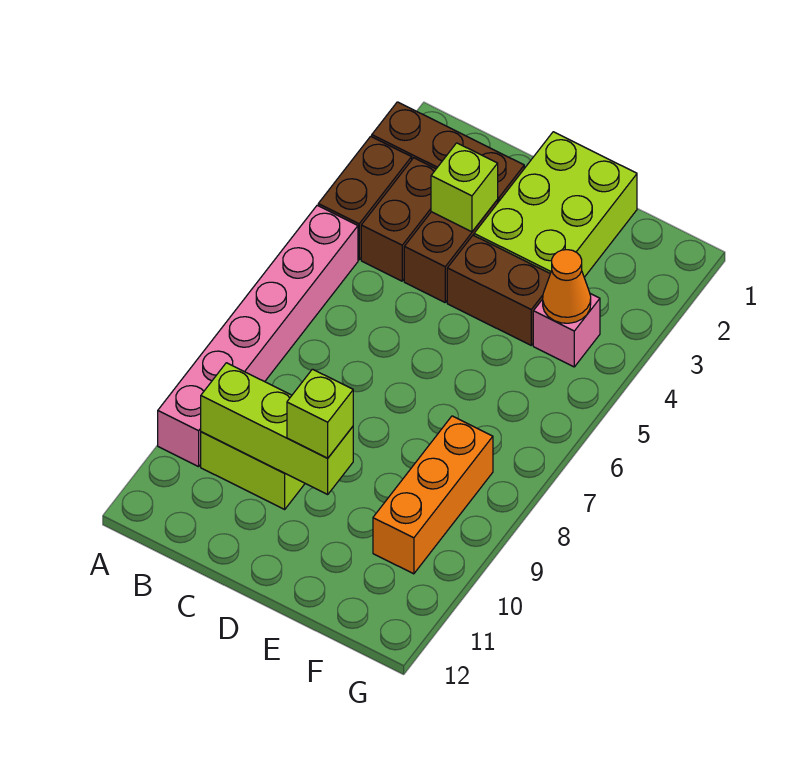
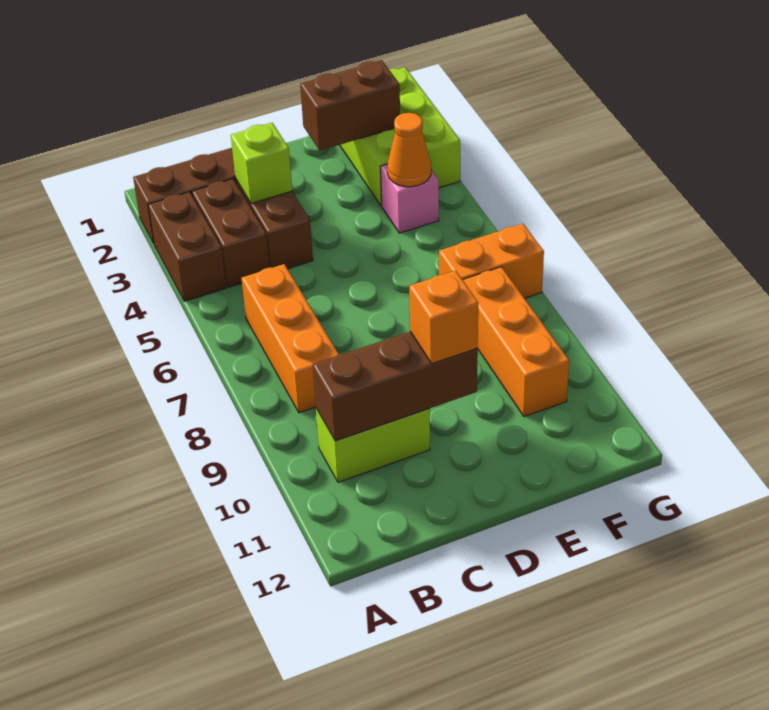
pink 1x6 brick [158,205,358,467] -> none
none -> orange 1x3 brick [242,264,339,413]
lime 1x3 brick [201,363,353,494] -> brown 1x3 brick [313,332,478,441]
lime 2x3 brick [474,132,637,277] -> lime 2x3 brick moved to [340,67,460,206]
brown 1x2 brick [447,235,550,345] -> brown 1x2 brick moved to [300,60,400,150]
lime 1x1 brick [287,369,353,458] -> orange 1x1 brick [409,271,478,364]
none -> orange 1x2 brick [439,224,544,298]

